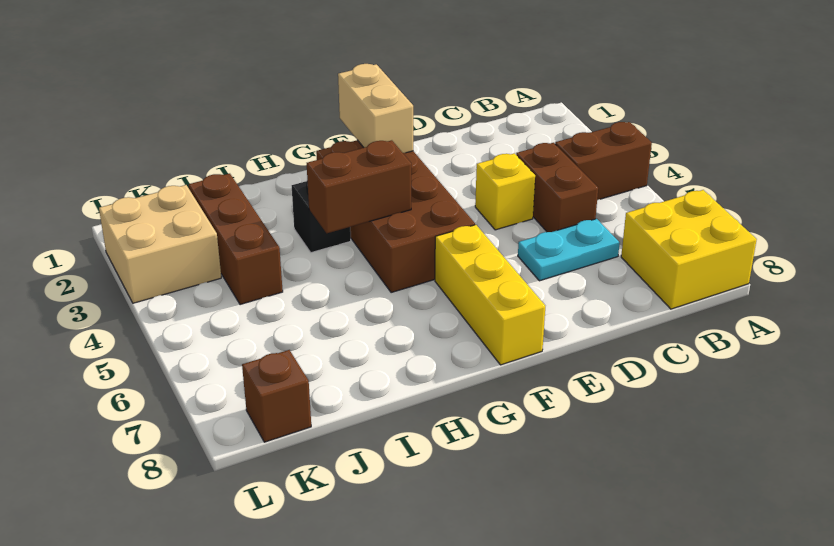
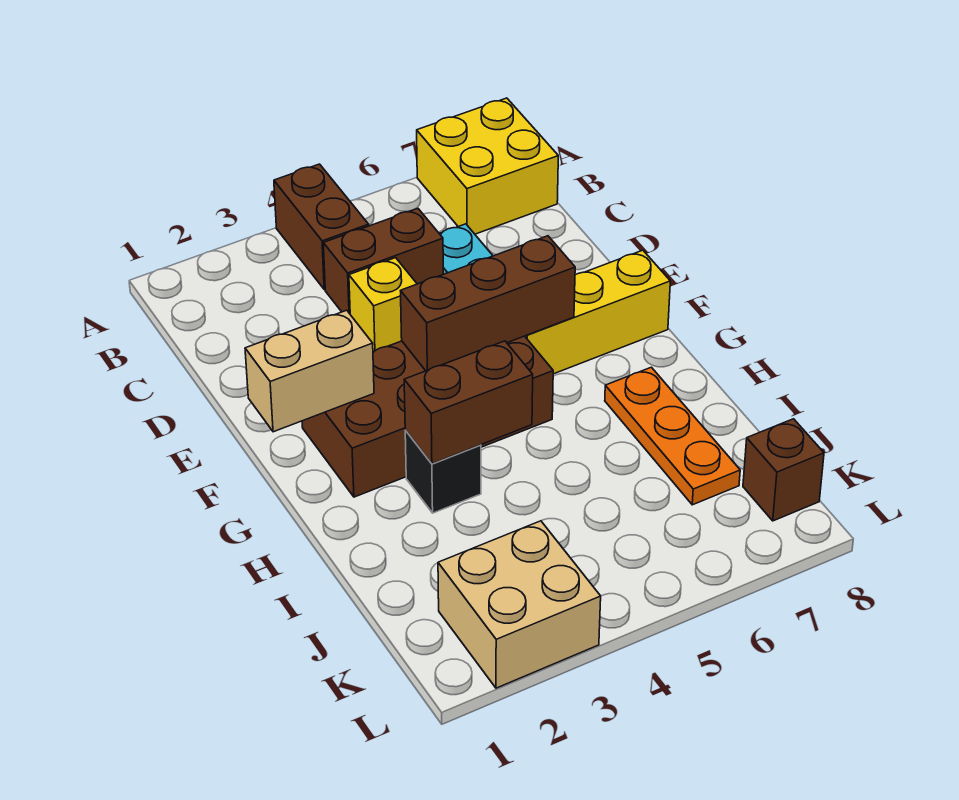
brown 1x2 brick [307,140,411,233] -> brown 1x2 brick turned to [404,341,533,464]
none -> orange 1x3 plate [605,367,740,505]
brown 1x3 brick [189,174,283,305] -> brown 1x3 brick moved to [401,236,575,371]

